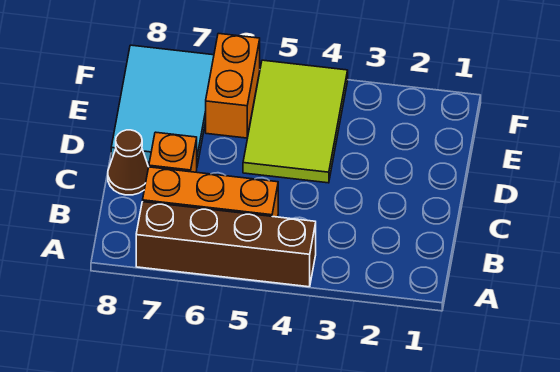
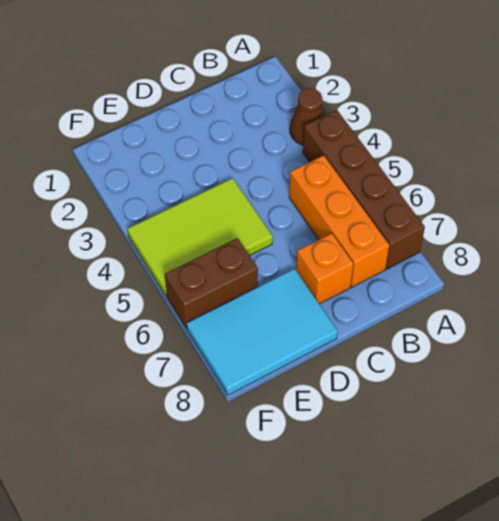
brown 1x1 cone [108,130,149,195] -> brown 1x1 cone moved to [290,88,325,145]
orange 1x2 brick [206,33,260,138] -> brown 1x2 brick [165,238,258,329]

